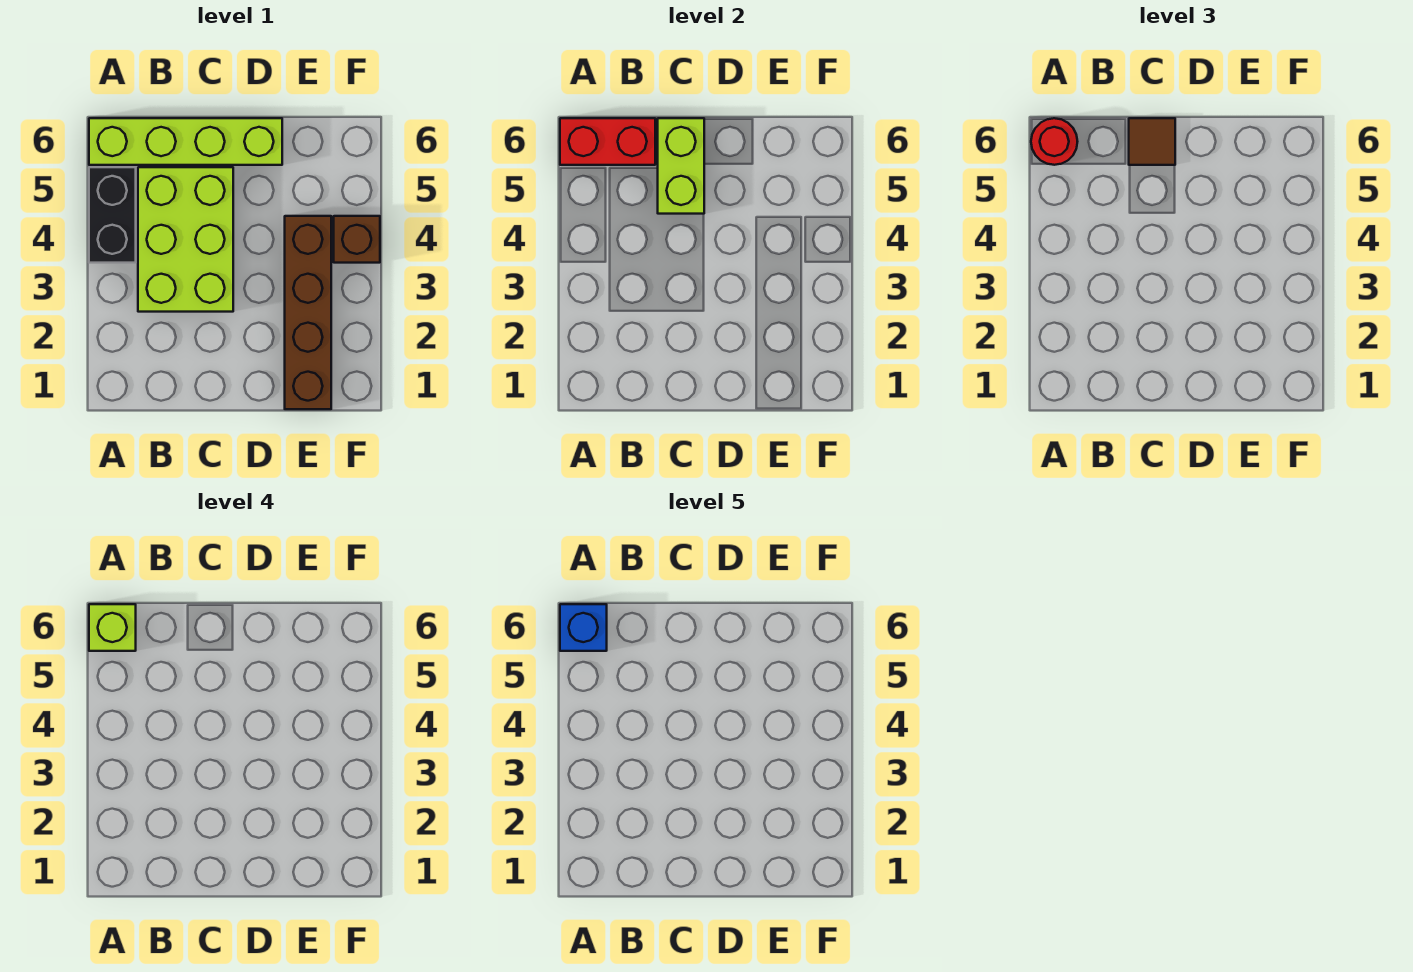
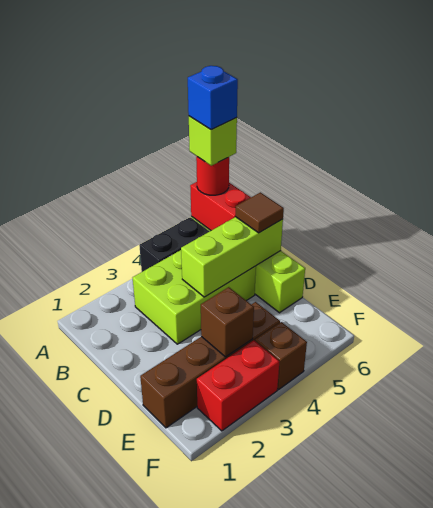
lime 1x2 brick [658,118,704,214] -> lime 1x3 brick [181,217,283,297]
none -> brown 1x1 brick [201,287,254,357]
none -> red 1x2 brick [197,340,280,431]

